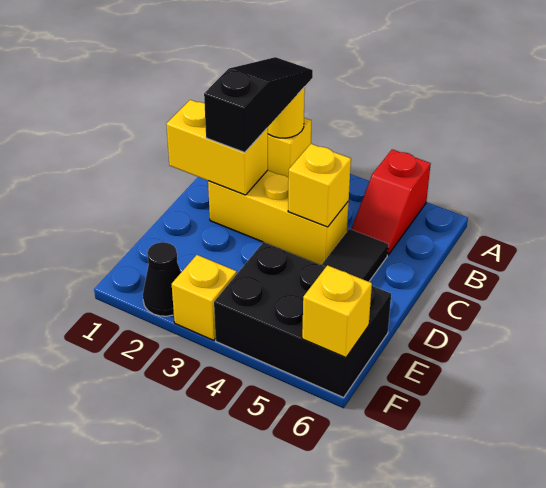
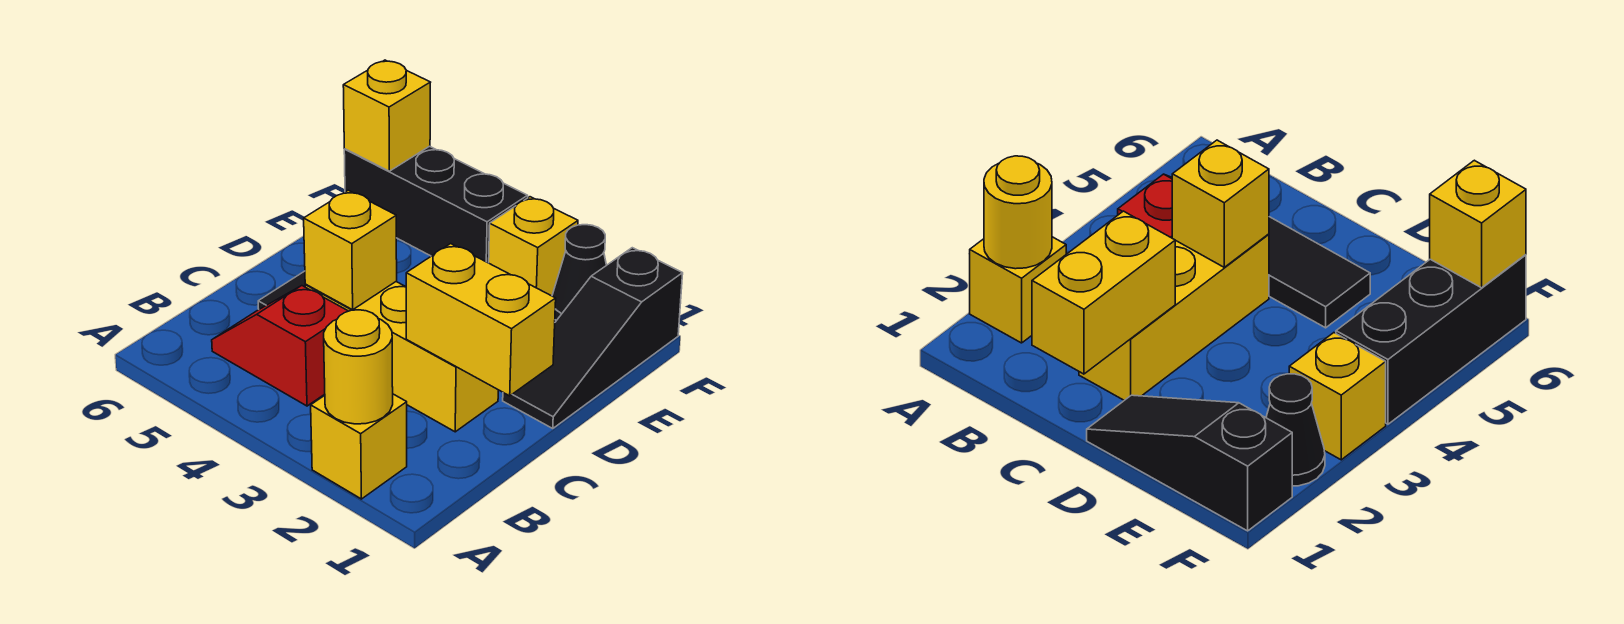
black 1x3 slope [204,57,313,152] -> black 1x3 slope moved to [503,248,683,429]
red 1x2 slope [351,149,431,255] -> red 1x2 slope turned to [212,286,348,406]
black 2x3 brick [214,242,391,397] -> black 1x3 brick [344,146,528,263]

